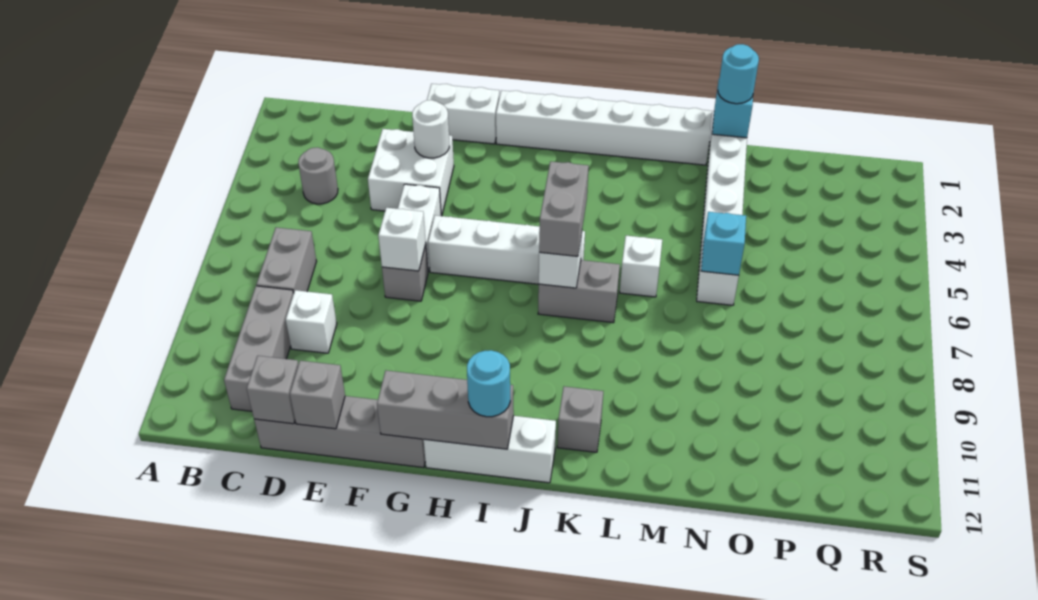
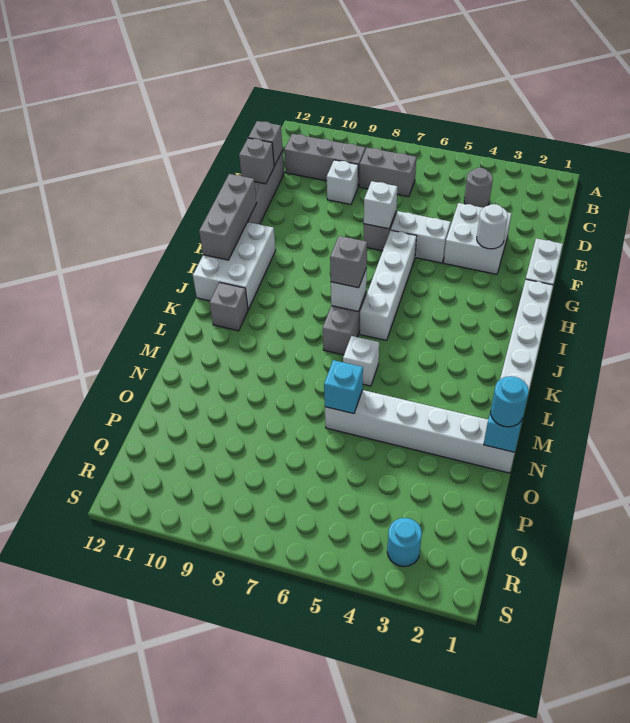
white 1x3 brick [424,416,556,483] -> white 2x3 brick [193,222,276,309]
cyan 1x1 round brick [467,350,510,417] -> cyan 1x1 round brick moved to [387,518,422,567]
grey 1x2 brick [539,162,589,256] -> grey 1x1 brick [330,236,367,288]

